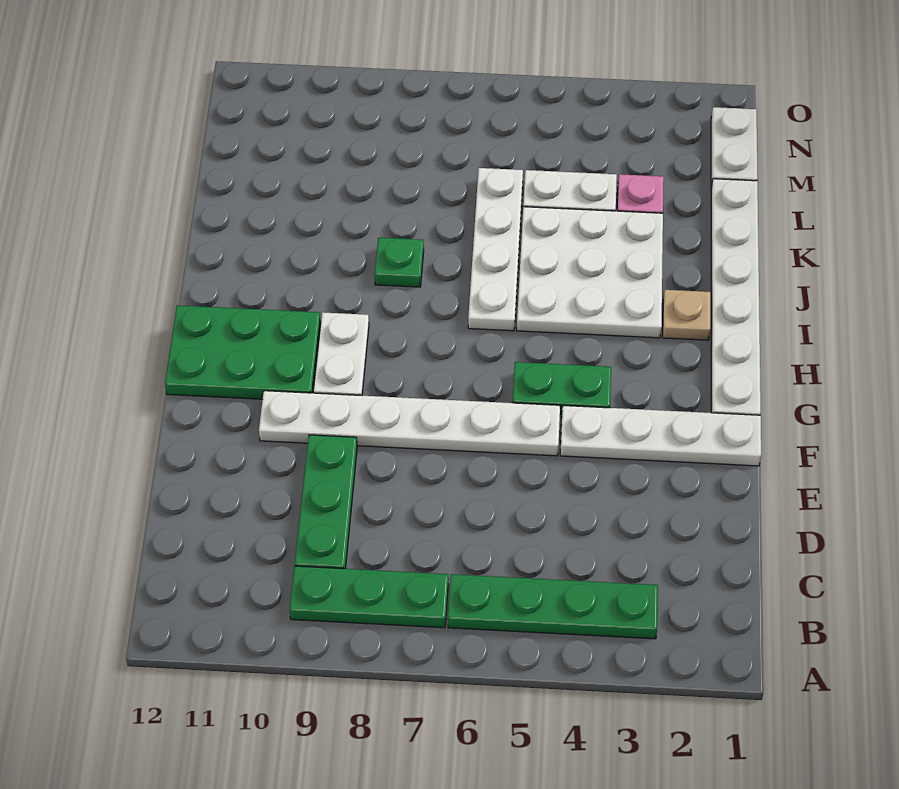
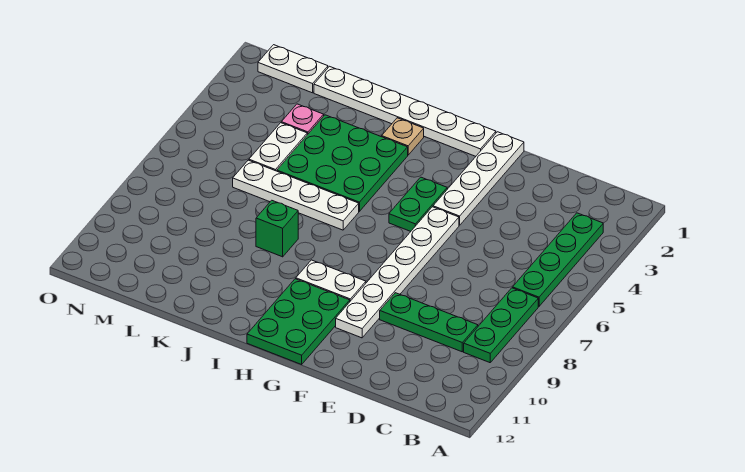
white 3x3 plate [517,207,663,338] -> green 3x3 plate [277,115,408,211]
green 1x1 plate [375,238,424,287] -> green 1x1 brick [256,200,298,257]

